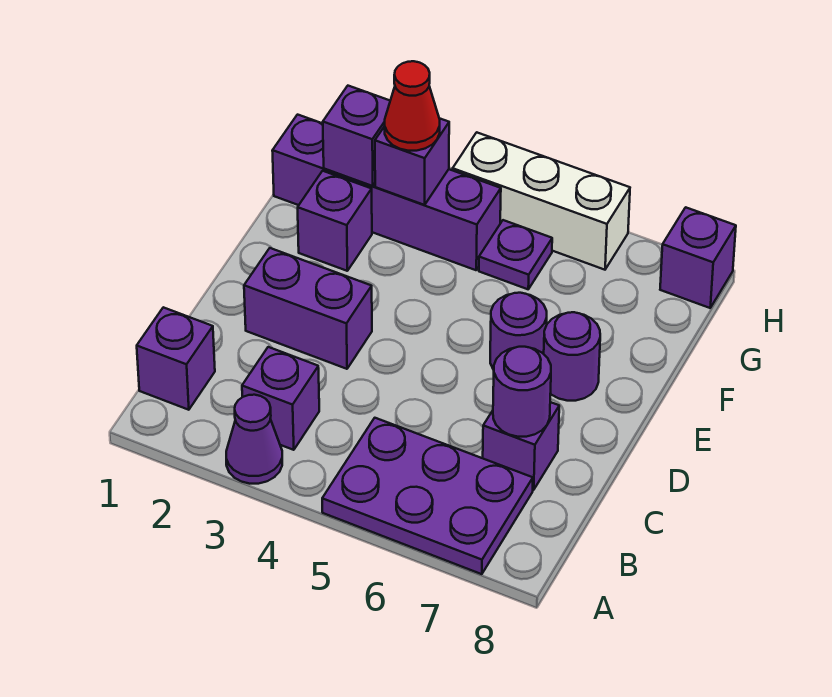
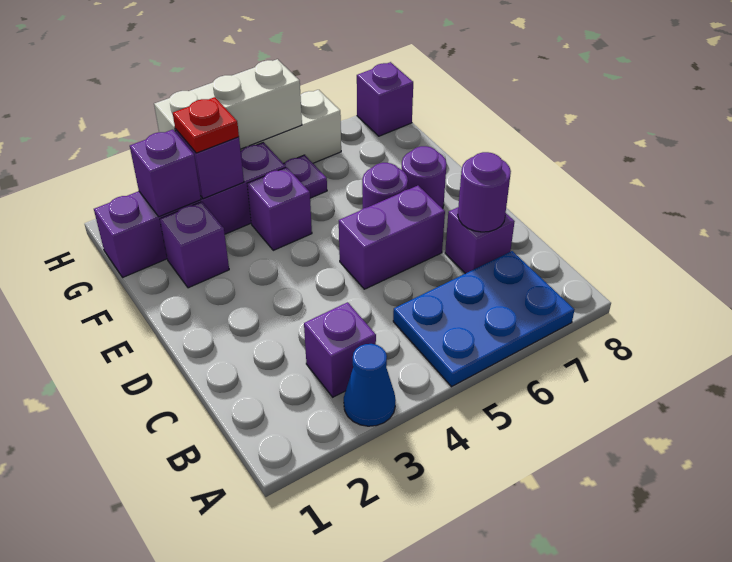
purple 1x1 cone [226,395,282,484] -> blue 1x1 cone [344,344,396,426]
purple 2x3 plate [322,418,533,574] -> blue 2x3 plate [393,251,574,387]
purple 1x1 brick [137,307,215,410] -> purple 1x1 brick moved to [247,167,312,250]
purple 1x2 brick [244,248,372,369] -> purple 1x2 brick moved to [339,186,445,289]
red 1x1 cone [385,61,440,151] -> red 1x1 plate [173,97,239,153]
none -> white 1x3 brick [154,59,302,149]

